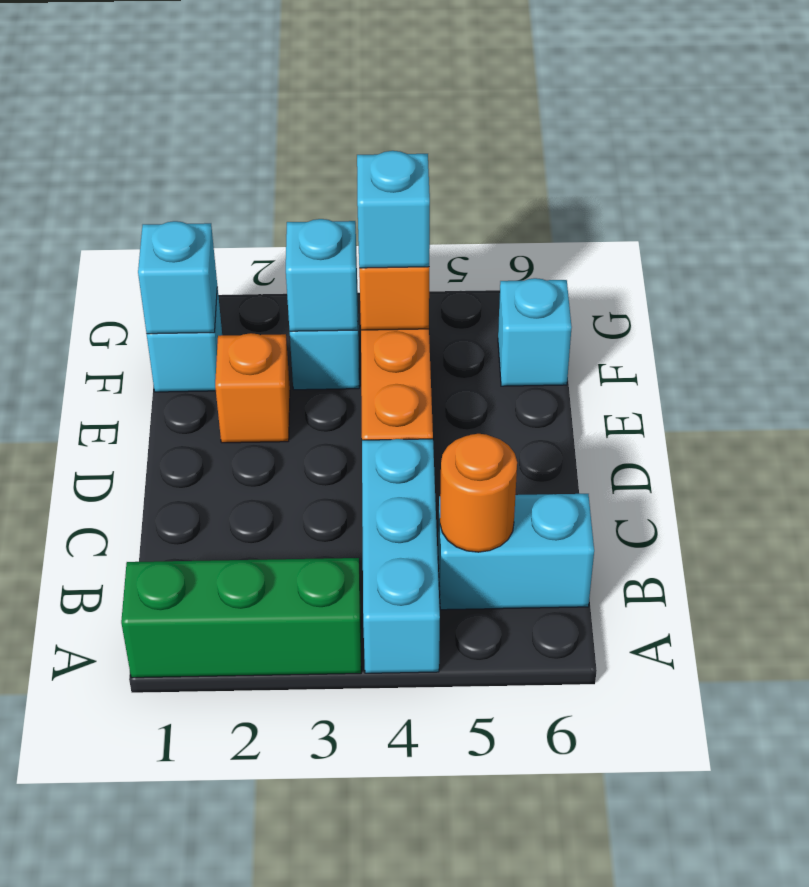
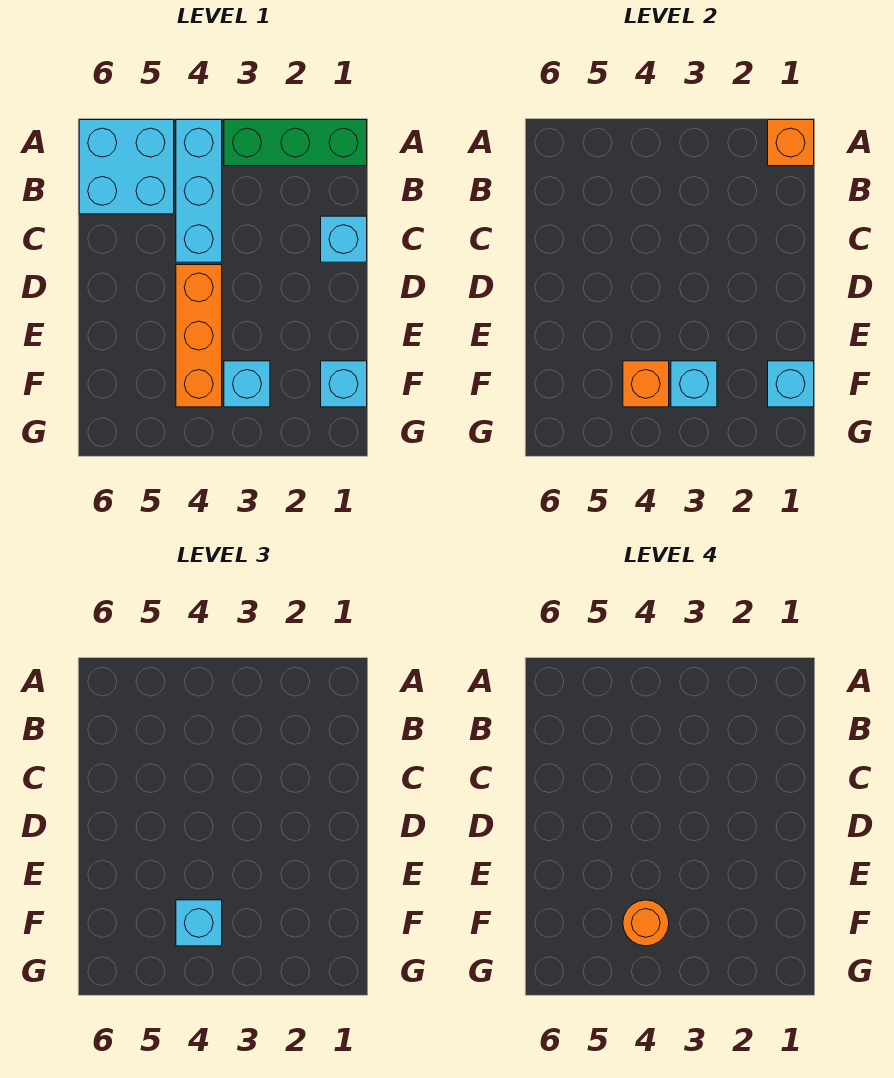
cyan 1x2 brick [438,494,594,610] -> cyan 2x2 brick [79,120,174,214]
orange 1x1 round brick [440,434,517,552] -> orange 1x1 round brick moved to [623,900,669,946]
orange 1x1 brick [215,333,290,443] -> orange 1x1 brick moved to [768,120,814,166]
cyan 1x1 brick [498,278,572,386] -> cyan 1x1 brick moved to [321,216,367,262]

